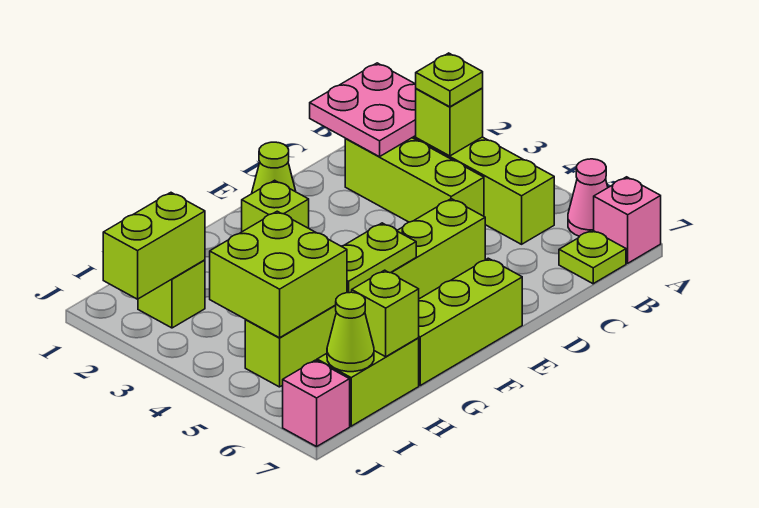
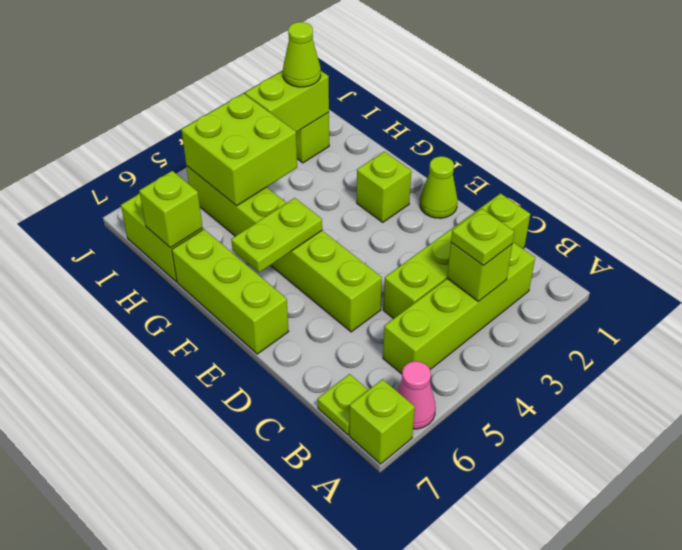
pink 1x1 brick [594,177,661,263] -> lime 1x1 brick [349,379,415,464]
pink 2x2 plate [310,63,416,157] -> none
lime 1x3 brick [345,138,484,222] -> lime 1x4 brick [383,194,530,319]
lime 1x2 plate [341,223,416,293] -> lime 1x2 plate turned to [231,198,322,272]
lime 1x2 brick [103,193,205,299] -> lime 1x2 brick turned to [245,71,329,132]
lime 1x1 cone [327,292,374,372] -> lime 1x1 cone moved to [283,22,321,87]
pink 1x1 brick [283,360,350,447] -> none

